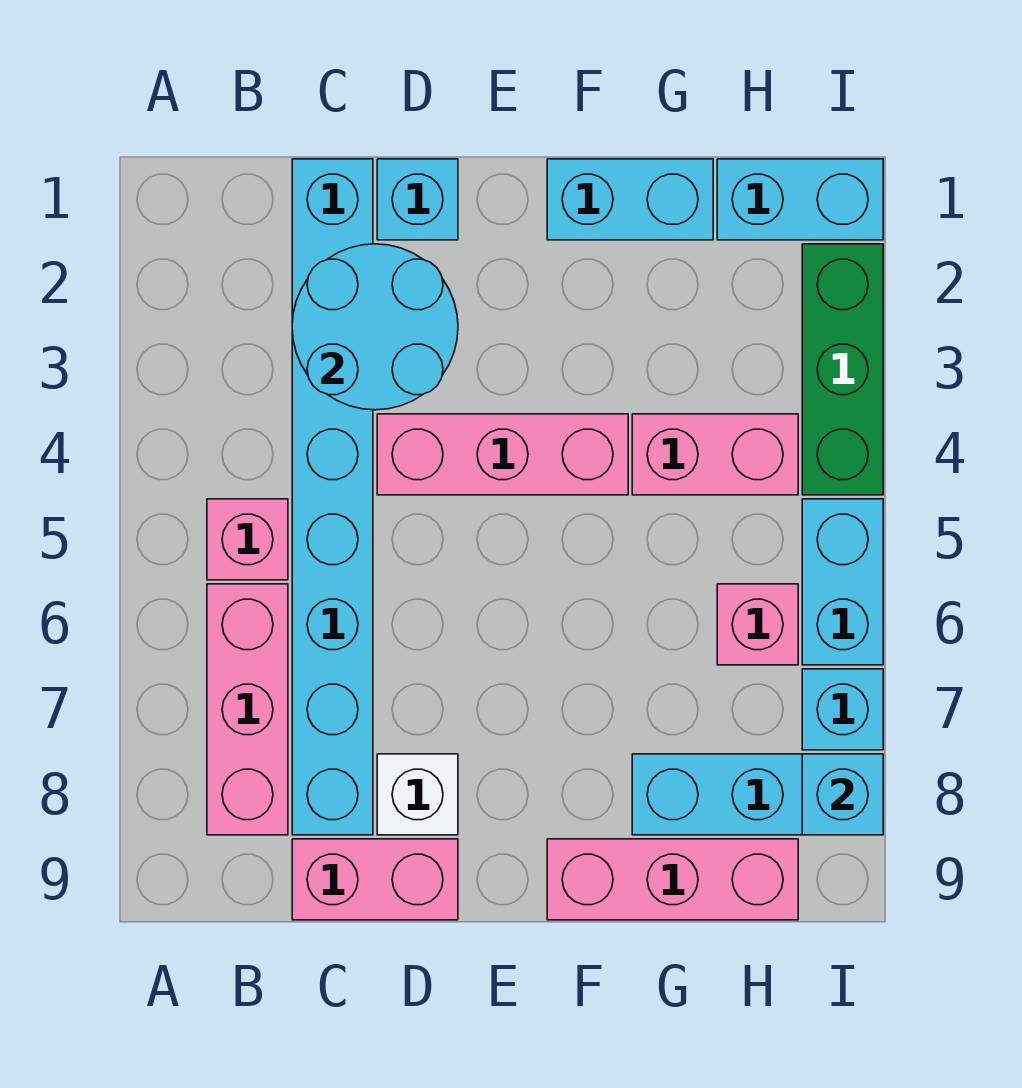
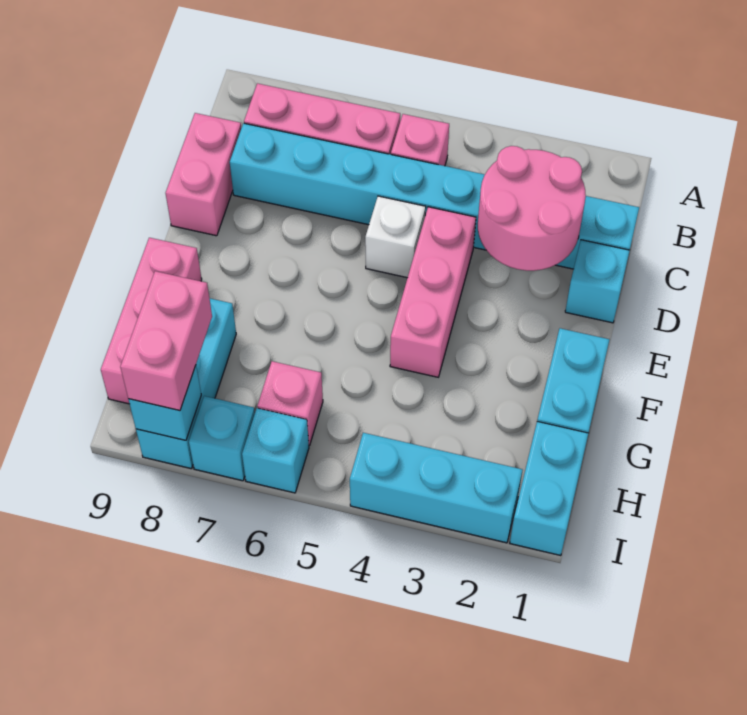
cyan 2x2 round brick [292,244,458,410] -> pink 2x2 round brick [478,146,586,271]
white 1x1 brick [377,754,458,835] -> white 1x1 brick moved to [365,196,426,278]
pink 1x2 brick [632,414,798,495] -> pink 1x2 brick moved to [120,271,212,411]
green 1x3 brick [802,244,883,495] -> cyan 1x3 brick [350,433,522,543]
cyan 1x2 brick [802,499,883,665] -> cyan 1x1 brick [242,408,309,493]

